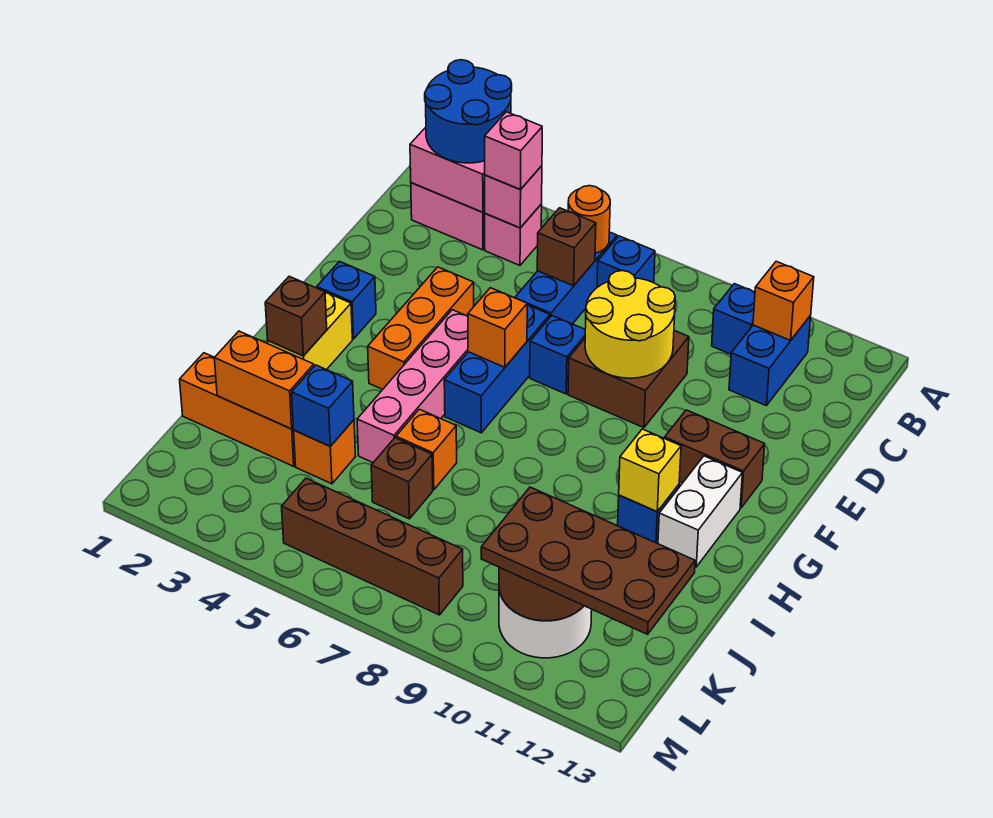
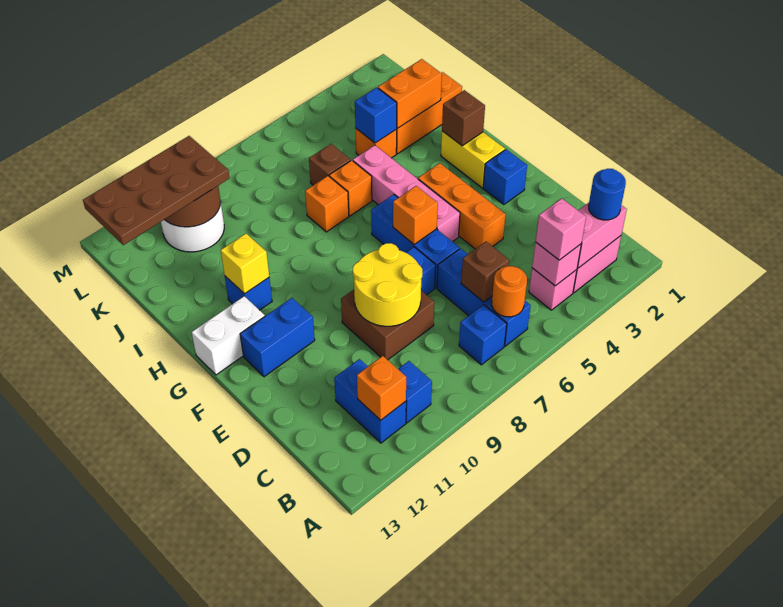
blue 2x2 round brick [425,60,512,163] -> blue 1x1 round brick [589,169,626,220]
brown 1x2 brick [665,410,765,508] -> blue 1x2 brick [240,298,315,377]
white 1x2 brick [658,456,742,567] -> white 1x2 brick turned to [192,296,265,375]
none -> orange 1x1 brick [305,176,349,232]
brown 1x4 brick [282,478,463,615] -> none

